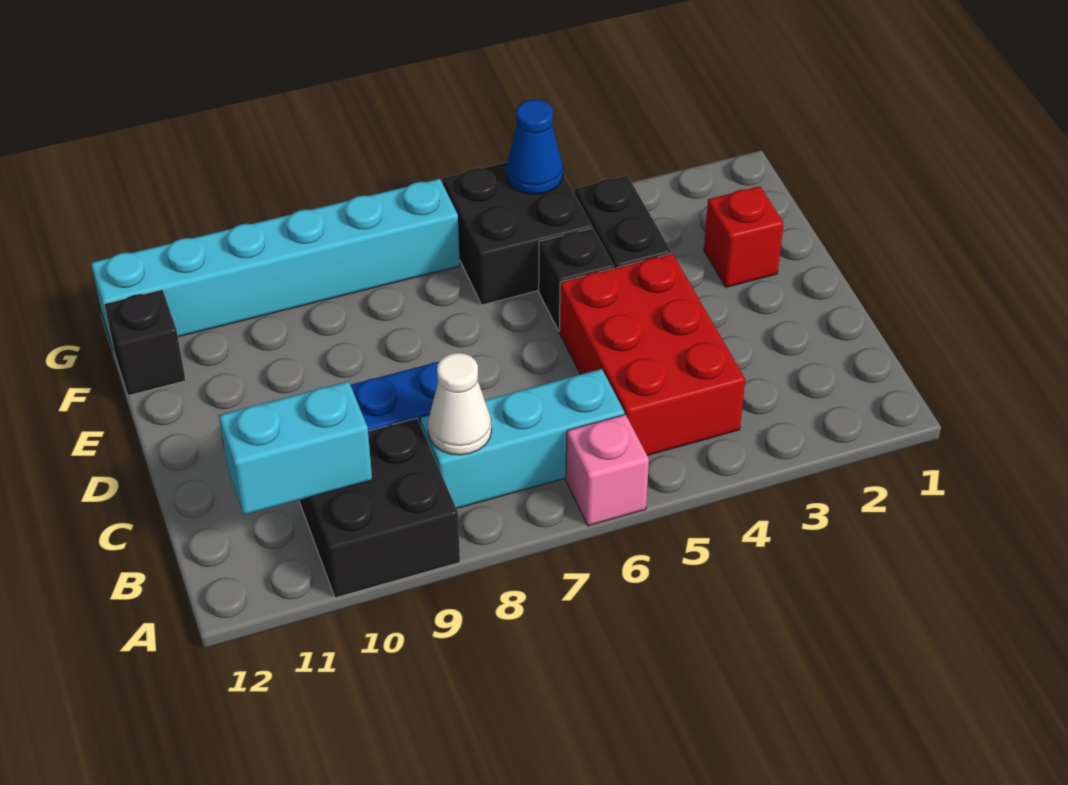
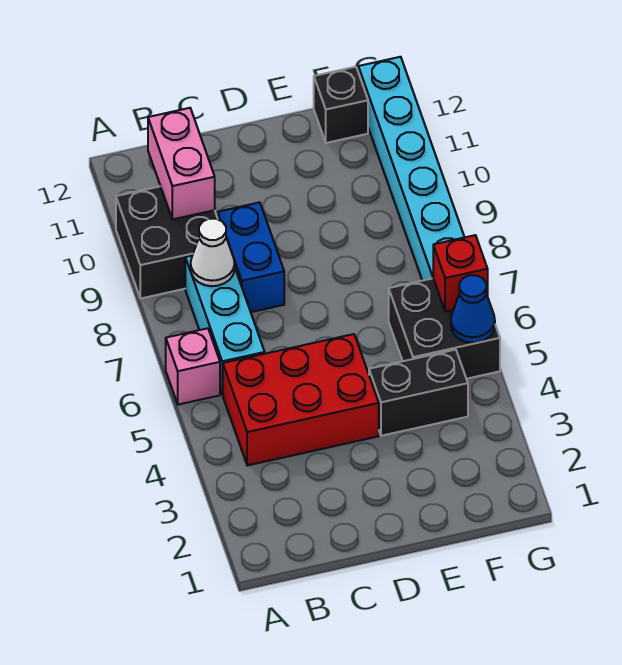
cyan 1x2 brick [219,381,372,515] -> pink 1x2 brick [148,108,215,219]
red 1x1 brick [704,186,784,287] -> red 1x1 brick moved to [433,235,488,312]
black 1x1 brick [539,228,614,331] -> none

